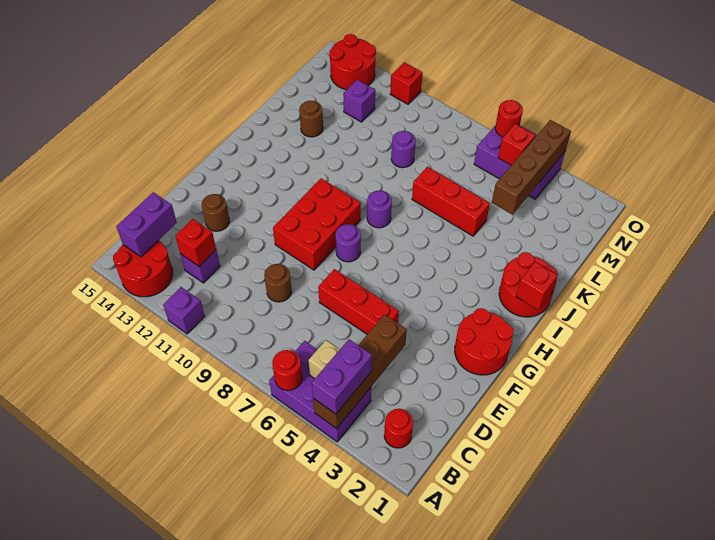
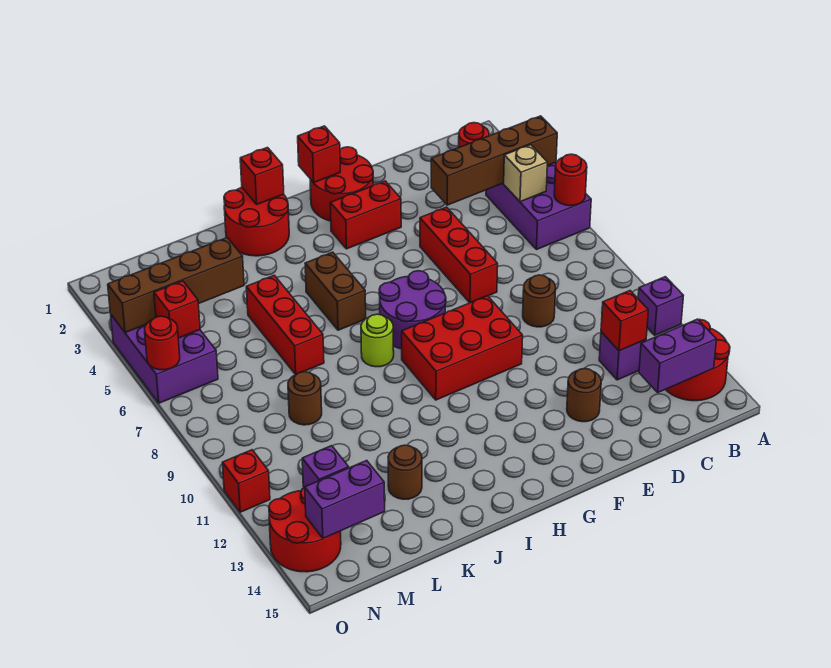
purple 1x2 brick [312,339,372,414] -> purple 1x2 brick moved to [305,461,385,538]
none -> red 1x2 brick [330,181,401,249]
none -> red 1x1 brick [298,126,340,183]
purple 1x1 round brick [336,224,361,262] -> purple 2x2 round brick [379,271,446,349]
none -> brown 1x2 brick [305,252,366,330]
purple 1x1 round brick [367,190,392,228] -> lime 1x1 round brick [361,314,394,367]
purple 1x1 round brick [391,131,416,168] -> brown 1x1 round brick [288,372,322,425]

